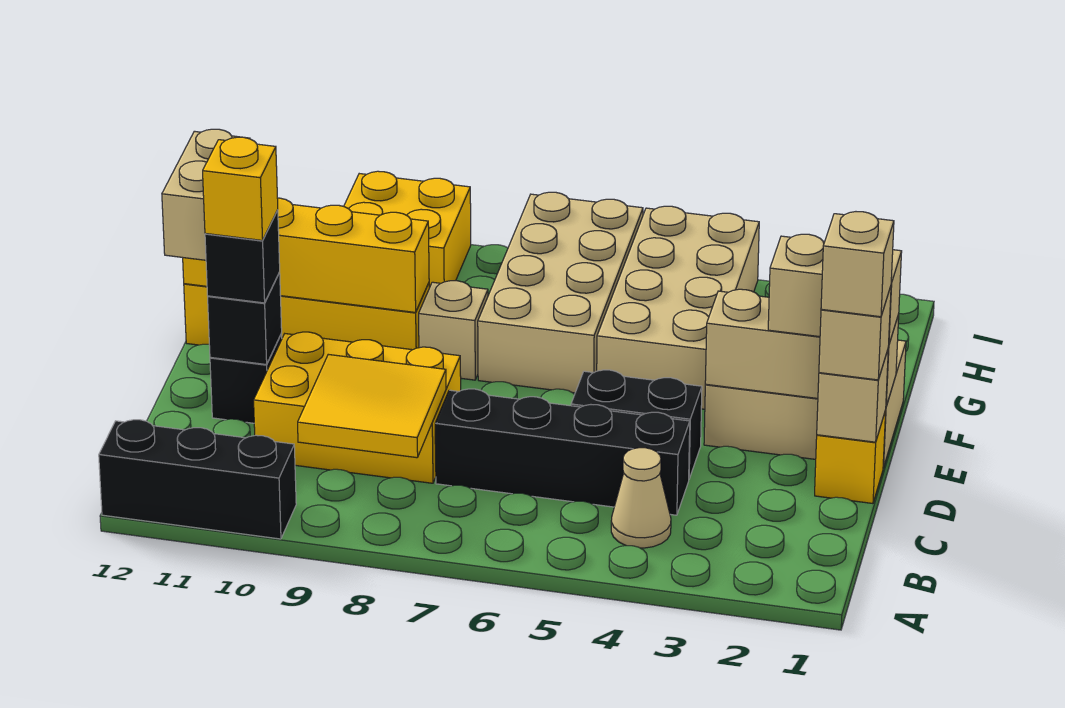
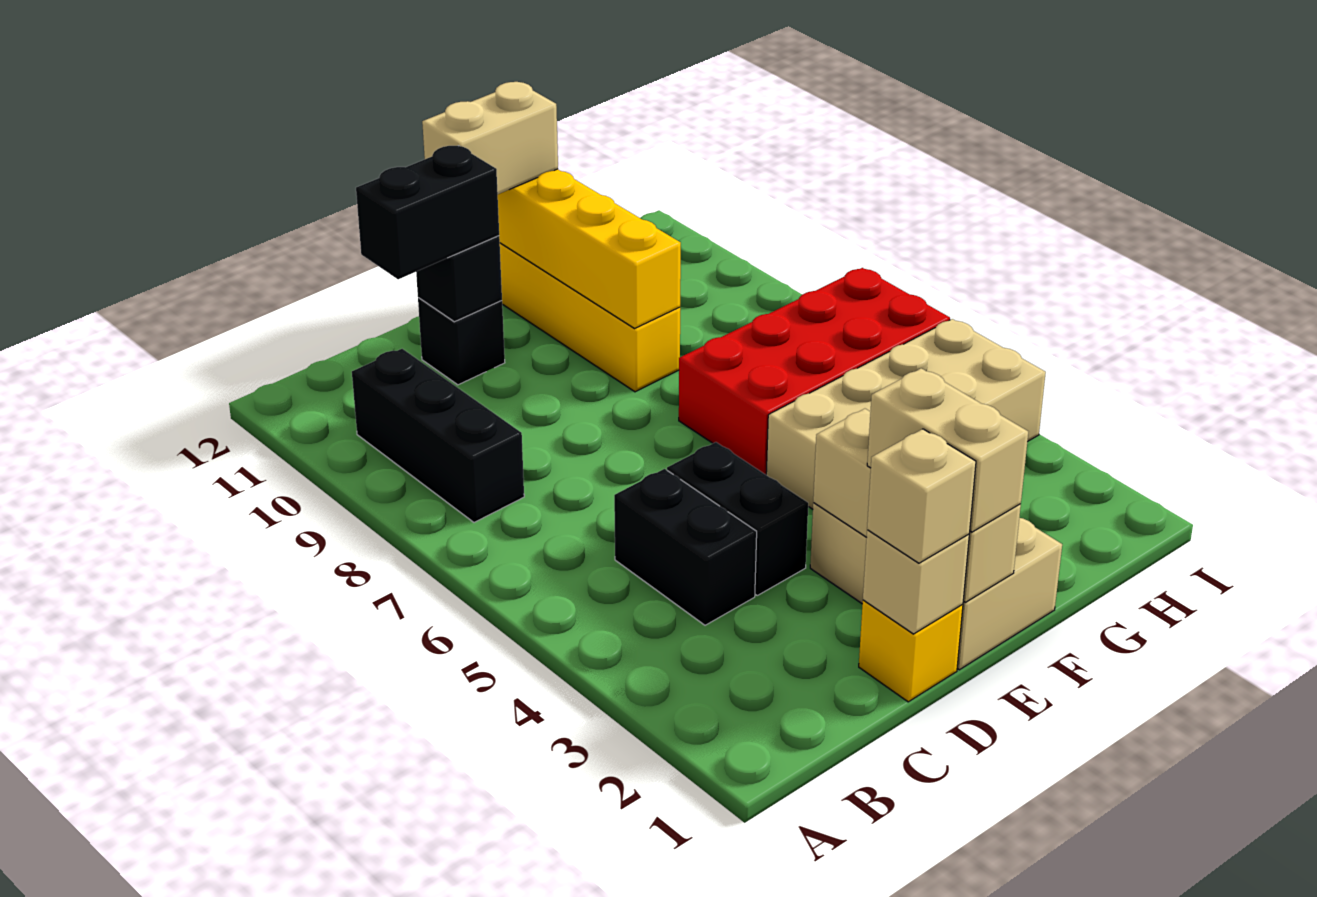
black 1x3 brick [99,420,296,539] -> black 1x3 brick moved to [352,349,524,522]
tan 1x1 cone [611,448,671,548] -> none
yellow 2x2 tile [298,354,446,458] -> none
black 1x4 brick [435,389,690,515] -> black 1x2 brick [614,469,757,625]
yellow 2x3 brick [254,332,461,483] -> none
tan 1x1 brick [821,212,894,317] -> none
black 1x1 brick [205,210,280,303] -> black 1x2 brick [356,146,499,279]
yellow 1x1 brick [203,137,278,240] -> none
tan 2x4 brick [478,192,643,393] -> red 2x4 brick [679,268,950,475]
tan 1x1 brick [419,281,488,380] -> none
yellow 2x2 brick [344,171,471,288] -> none

